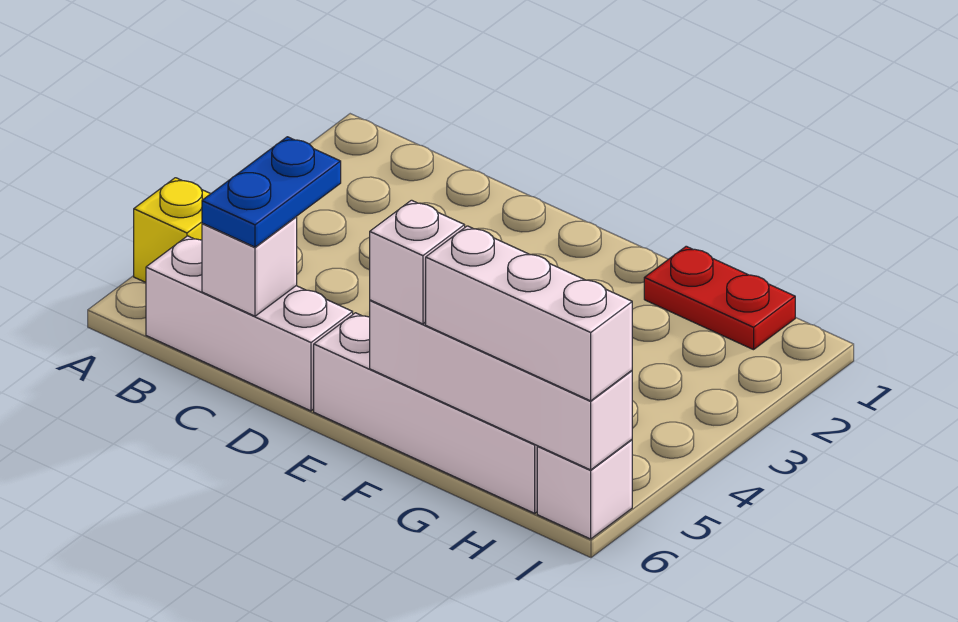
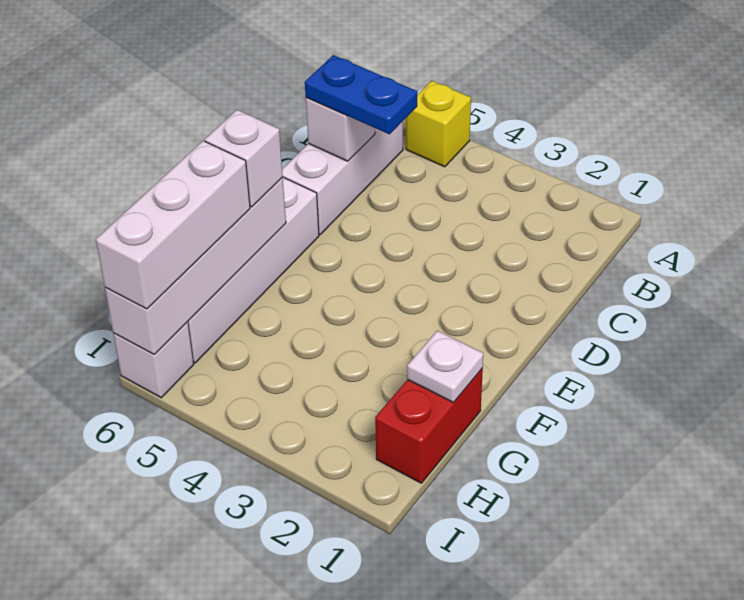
red 1x2 plate [644,246,795,350] -> red 1x2 brick [375,368,483,483]
none -> white 1x1 plate [407,331,483,402]

